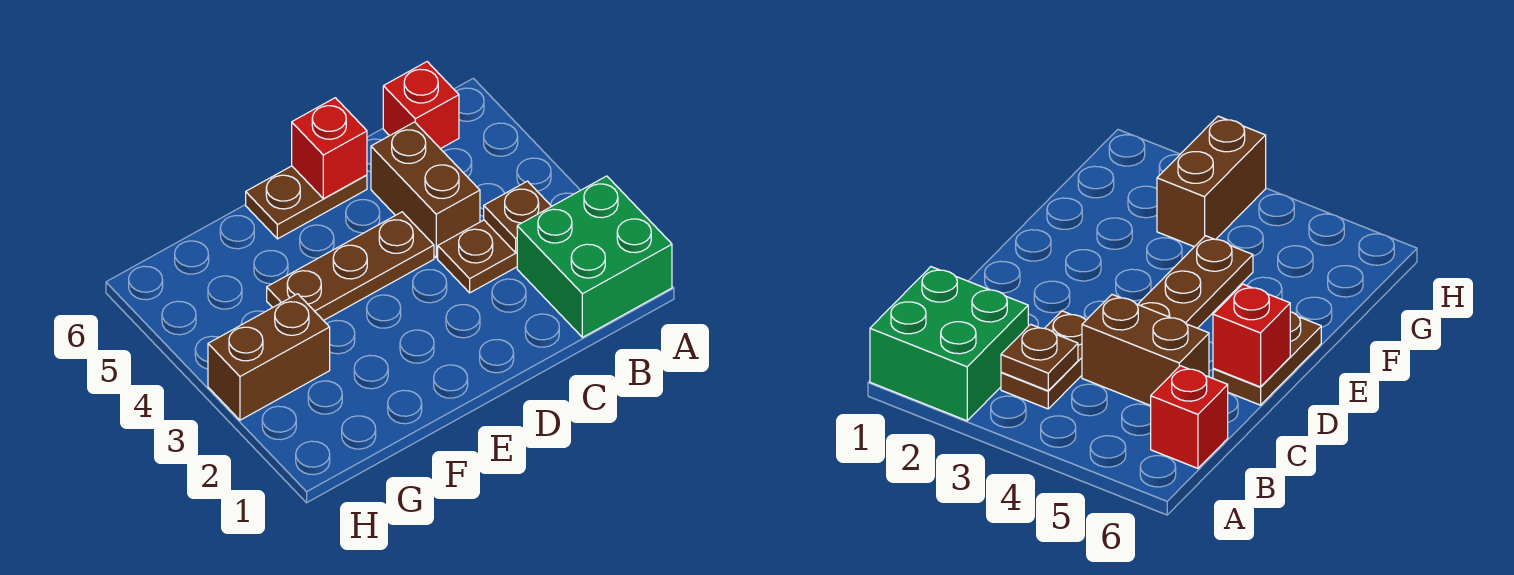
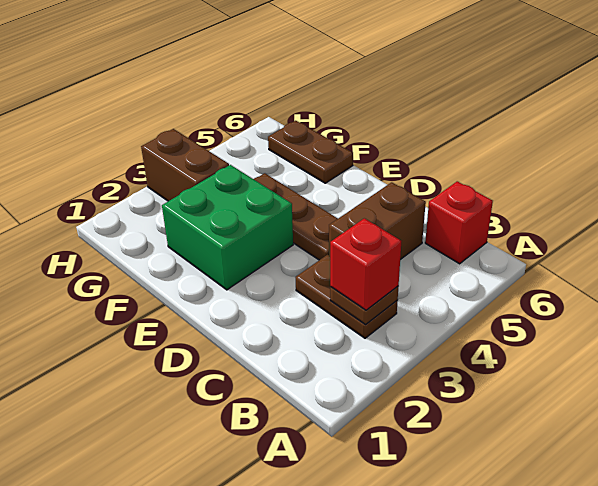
green 2x2 brick [517,176,672,337] -> green 2x2 brick moved to [162,165,293,290]
brown 1x2 plate [246,166,367,239] -> brown 1x2 plate moved to [268,121,353,183]
red 1x1 brick [292,98,367,199] -> red 1x1 brick moved to [330,218,401,310]

